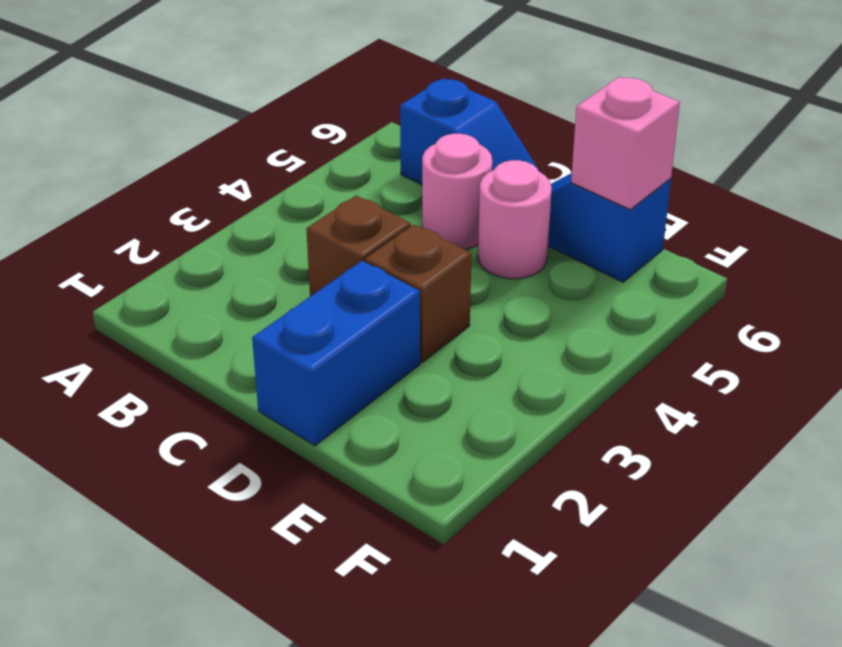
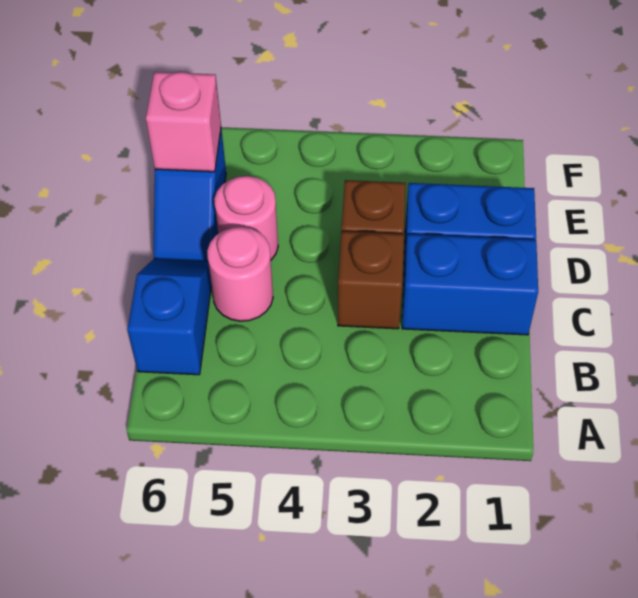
none -> blue 1x2 brick [402,234,538,335]

